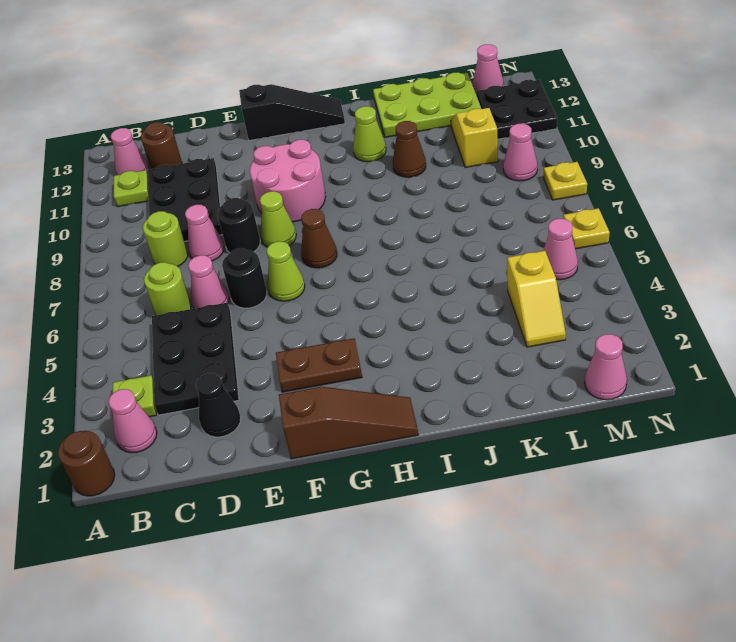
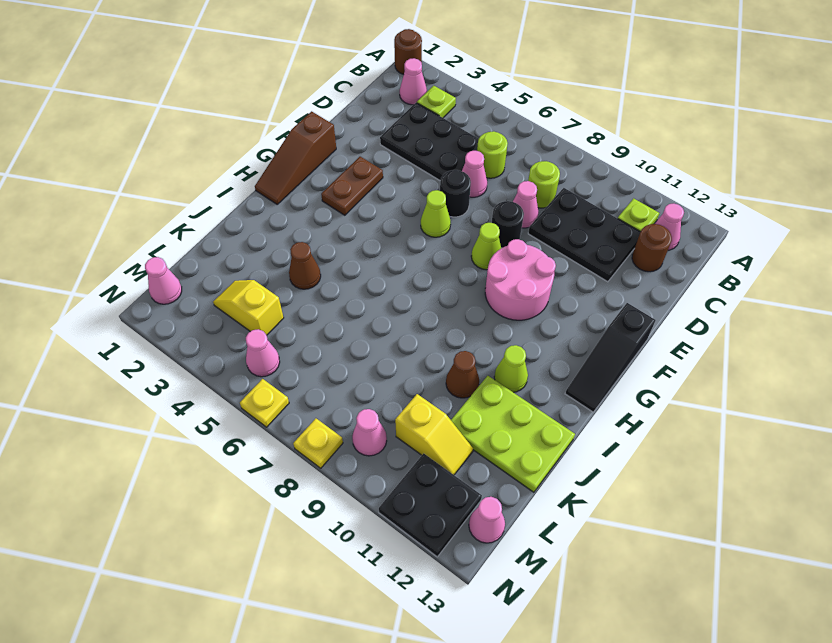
black 1x1 cone [196,373,241,437] -> none
brown 1x1 cone [301,209,337,268] -> brown 1x1 cone moved to [289,242,321,289]
lime 2x3 plate [373,73,481,137] -> lime 2x3 plate turned to [451,376,575,492]

